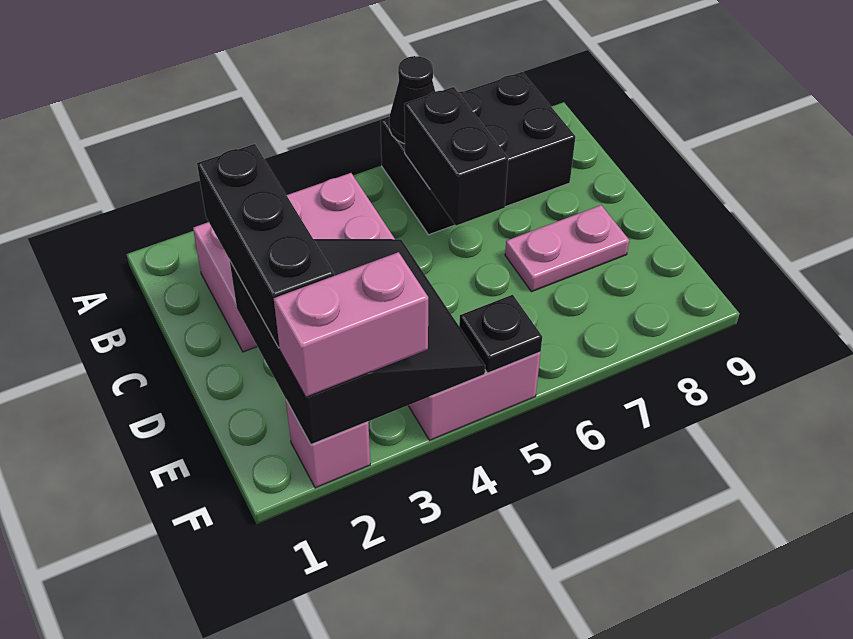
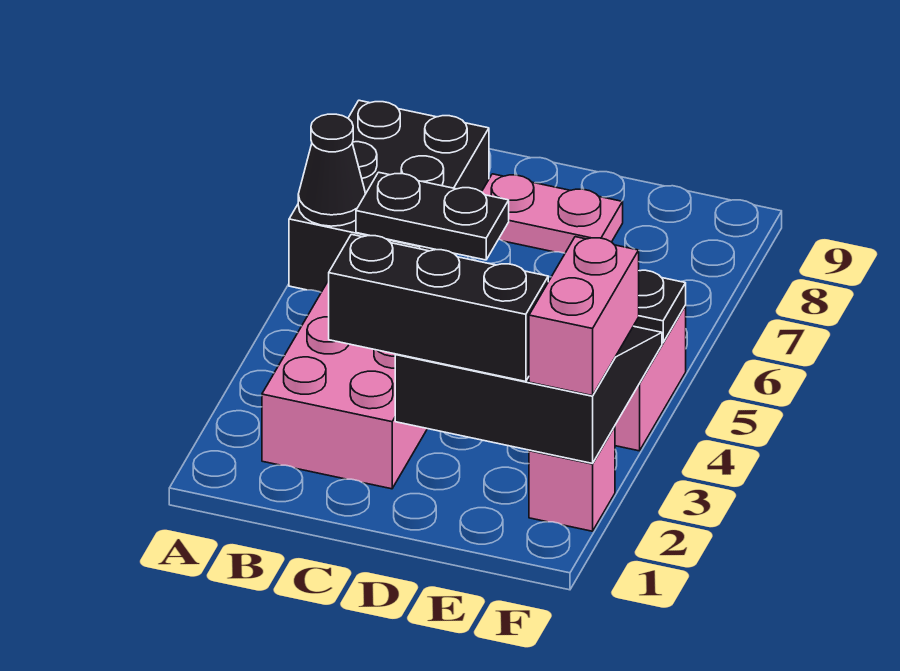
black 1x2 brick [404,87,508,225] -> black 1x2 plate [356,172,509,260]
pink 1x2 plate [505,205,629,292] -> pink 1x2 plate turned to [482,174,623,253]

